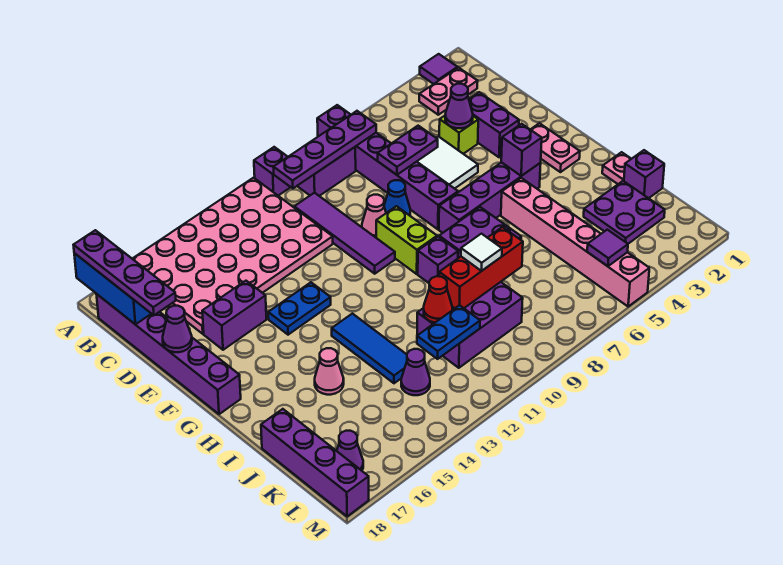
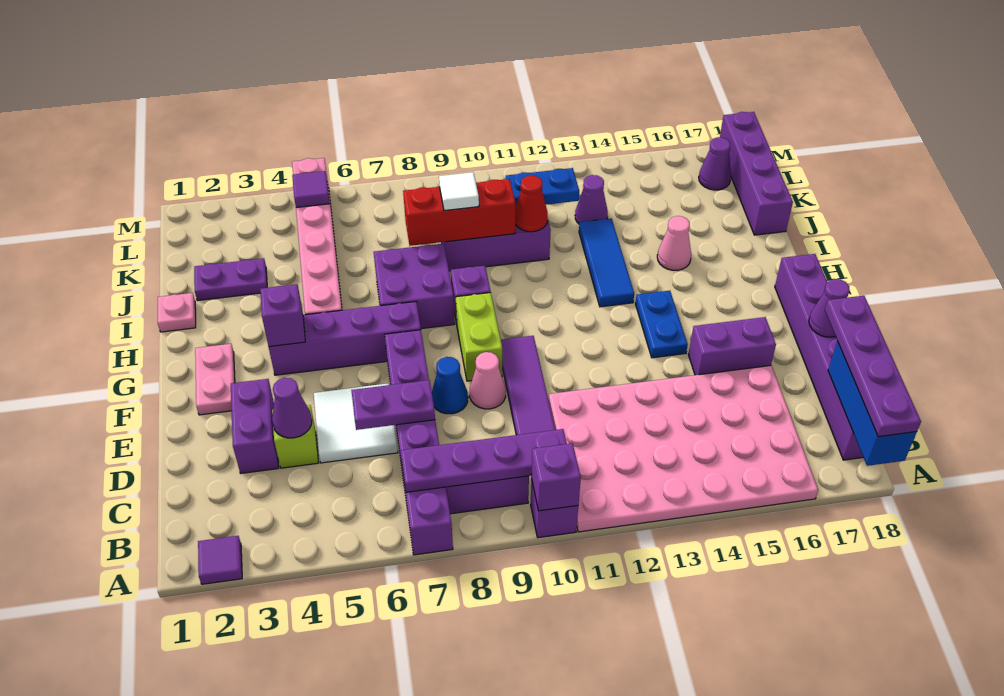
pink 1x2 plate [419,68,478,115] -> none
blue 1x2 plate [268,282,331,335] -> blue 1x2 plate turned to [635,291,688,358]
purple 1x1 brick [624,150,664,198] -> purple 1x1 brick moved to [531,443,581,511]
purple 2x2 plate [584,181,665,244] -> purple 1x2 plate [194,258,267,301]

